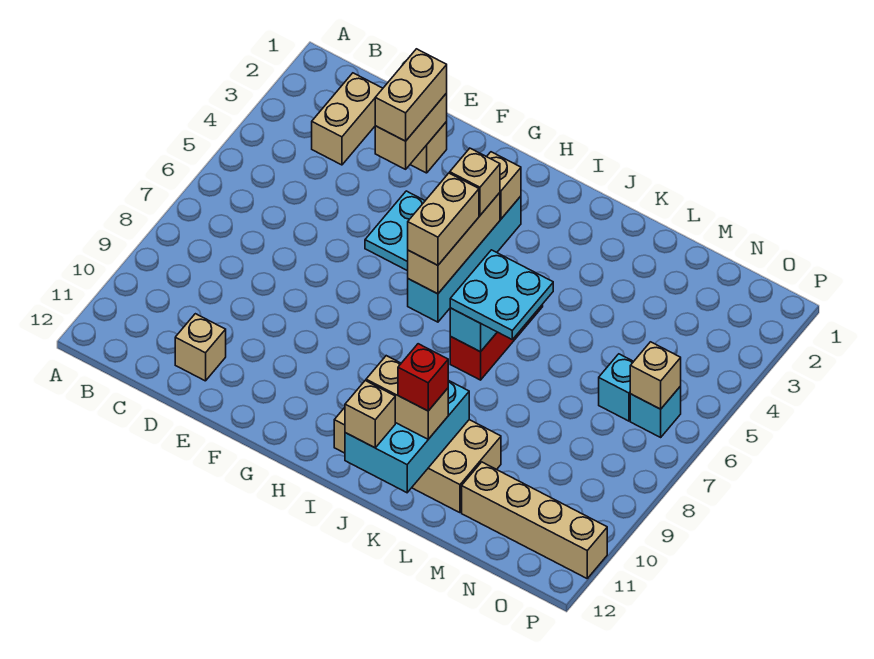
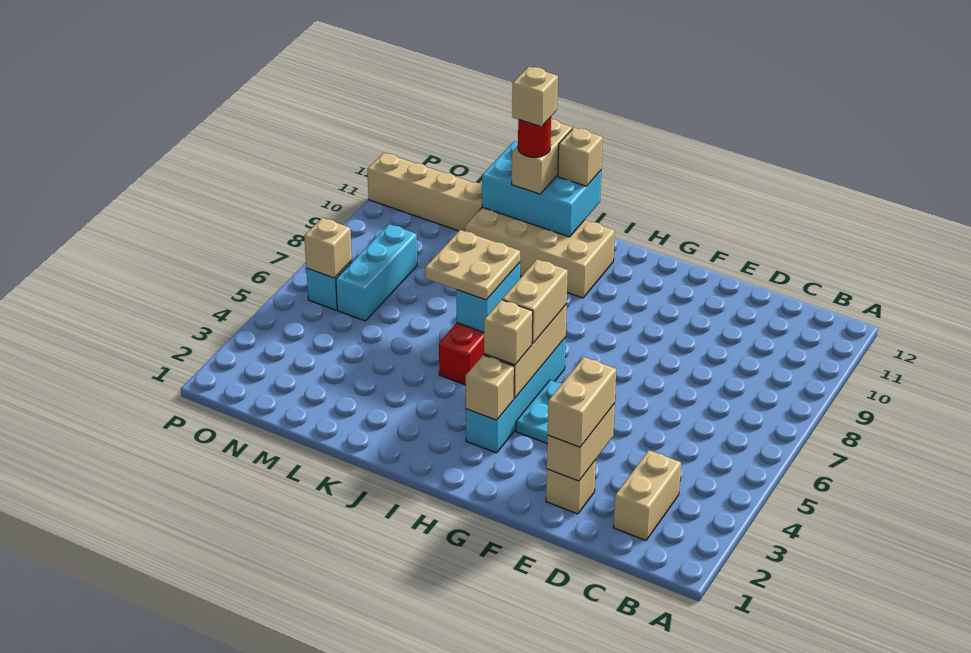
tan 1x1 brick [175,314,226,381] -> tan 1x1 brick moved to [512,67,558,127]
cyan 2x2 plate [450,250,553,339] -> tan 2x2 plate [425,230,520,300]
cyan 2x3 brick [345,380,469,493] -> cyan 2x3 brick turned to [482,142,601,237]
tan 1x2 brick [366,356,448,439] -> tan 1x2 brick turned to [512,119,572,194]
red 1x1 brick [398,344,448,411] -> red 1x1 round brick [518,117,551,157]
cyan 1x1 brick [599,354,634,421] -> cyan 1x3 brick [336,224,417,321]

